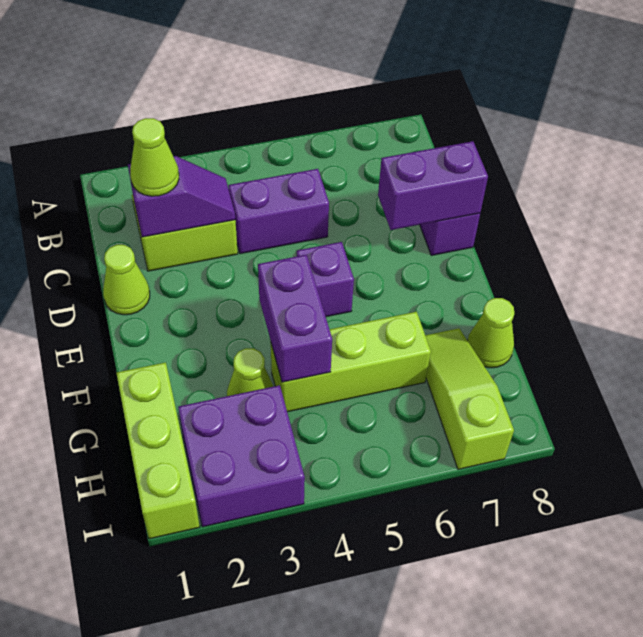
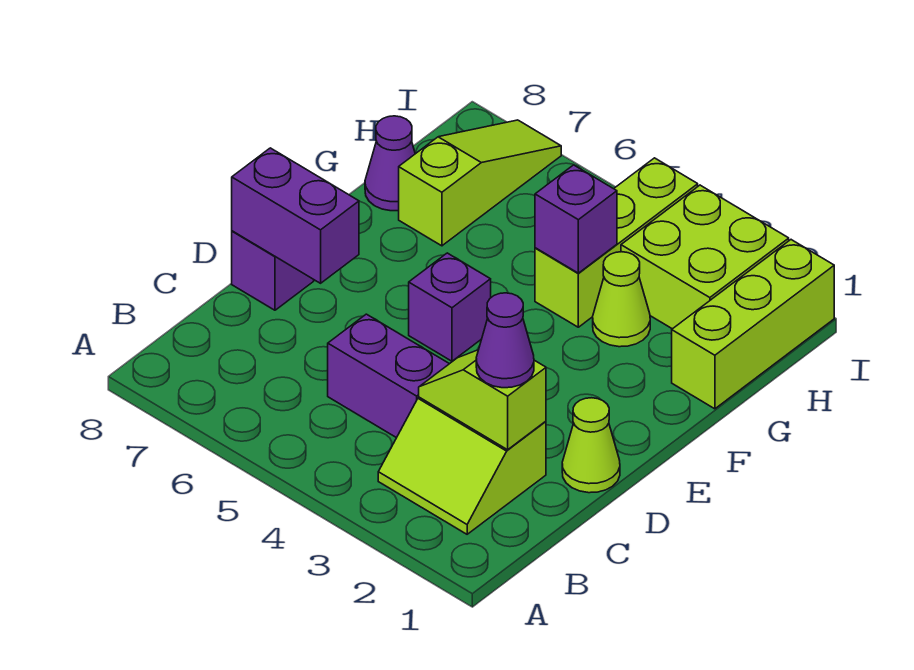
purple 1x2 slope [128,156,235,237] -> lime 1x2 slope [419,350,546,450]
lime 1x1 cone [130,118,179,196] -> purple 1x1 cone [476,293,534,388]
purple 1x2 brick [258,255,332,382] -> purple 1x1 brick [535,165,617,273]
lime 1x3 brick [271,312,431,412] -> lime 1x3 brick turned to [535,158,698,327]
lime 1x3 slope [425,328,514,469] -> lime 1x3 slope turned to [399,120,561,246]
lime 1x1 cone [468,298,514,368] -> purple 1x1 cone [365,116,415,211]
purple 2x2 brick [178,385,305,527] -> lime 2x2 brick [621,185,789,329]

